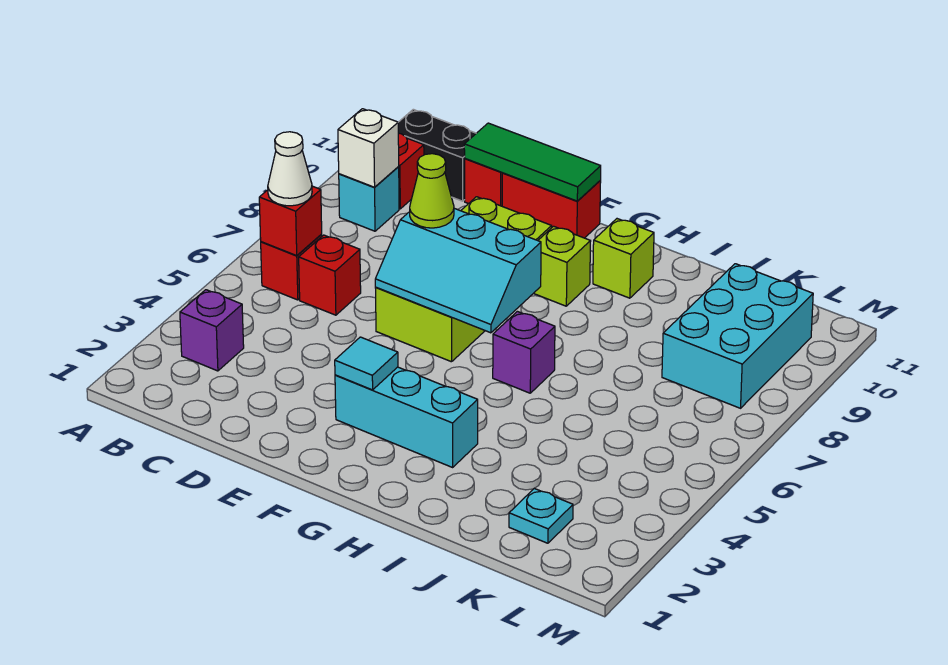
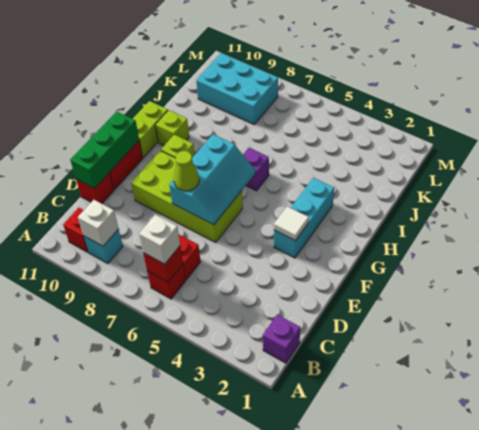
purple 1x1 brick [180,290,244,371] -> purple 1x1 brick moved to [263,315,300,363]
white 1x1 cone [268,132,312,206] -> white 1x1 brick [139,215,180,264]
black 1x2 brick [398,109,476,201] -> none
green 1x3 tile [464,123,601,201] -> green 1x3 brick [70,111,139,188]
cyan 1x1 tile [335,337,398,390] -> white 1x1 tile [274,207,309,241]
none -> lime 1x2 brick [133,101,168,158]
cyan 1x1 plate [509,488,573,543] -> none

